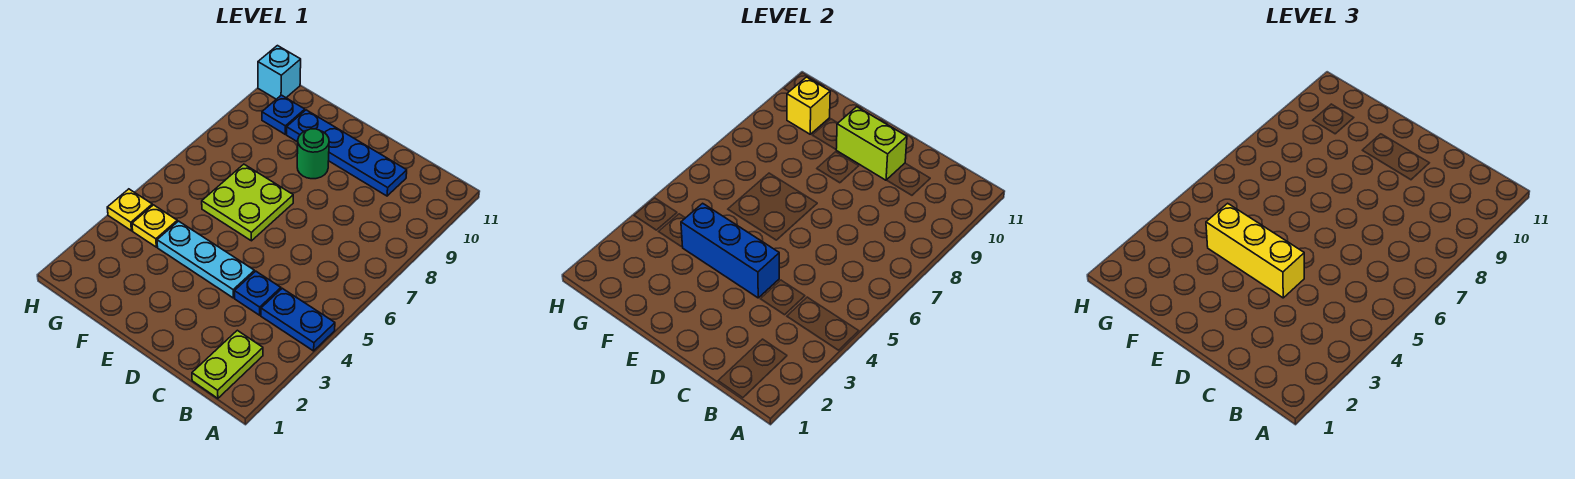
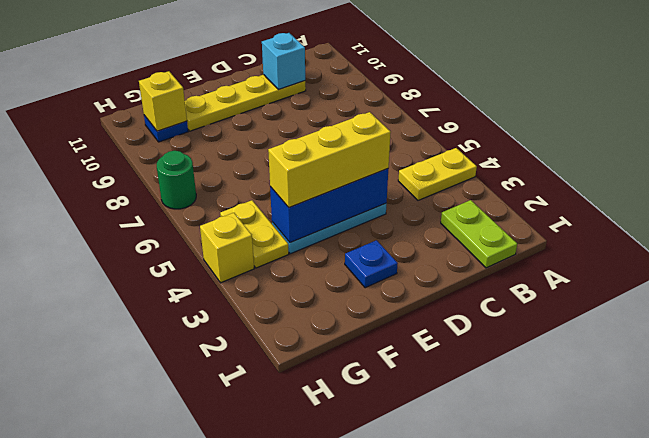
blue 1x2 plate [261,288,335,351] -> yellow 1x2 plate [398,148,477,200]
blue 1x1 plate [234,271,281,315] -> blue 1x1 plate moved to [345,240,398,288]
blue 1x4 plate [287,110,407,196] -> yellow 1x4 plate [185,75,306,131]
lime 1x2 brick [836,107,907,180] -> none
lime 2x2 plate [202,164,293,241] -> none
green 1x1 round brick [297,129,329,179] -> green 1x1 round brick moved to [157,151,196,209]
yellow 1x1 plate [132,205,177,247] -> yellow 1x2 plate [220,200,289,268]
yellow 1x1 plate [107,189,152,231] -> yellow 1x1 brick [200,213,254,283]
cyan 1x1 brick [258,46,301,99] -> cyan 1x1 brick moved to [262,33,305,89]

